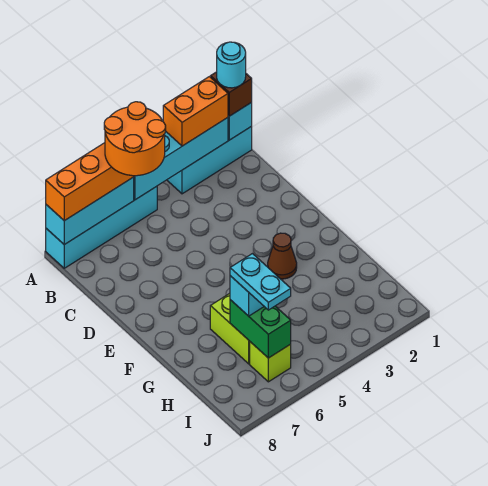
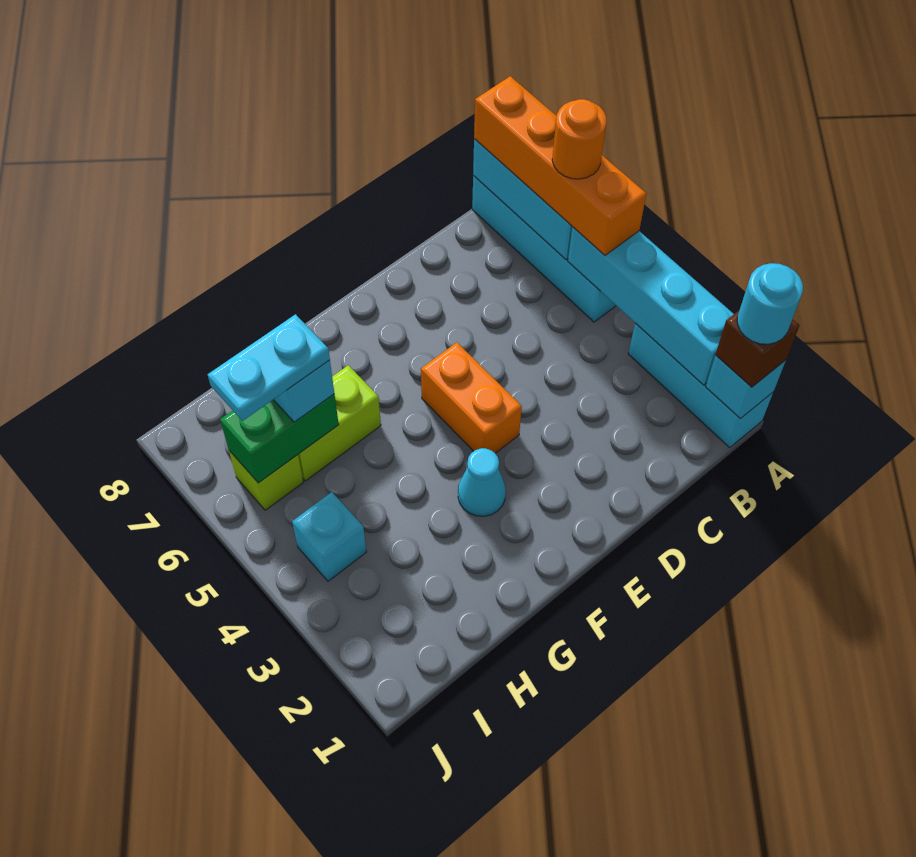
orange 1x2 brick [163,77,228,146] -> orange 1x2 brick moved to [421,343,522,453]
orange 2x2 round brick [104,102,166,176] -> orange 1x1 round brick [552,99,606,179]
brown 1x1 cone [268,233,297,279] -> cyan 1x1 cone [458,448,506,516]
none -> cyan 1x1 brick [292,492,366,581]

